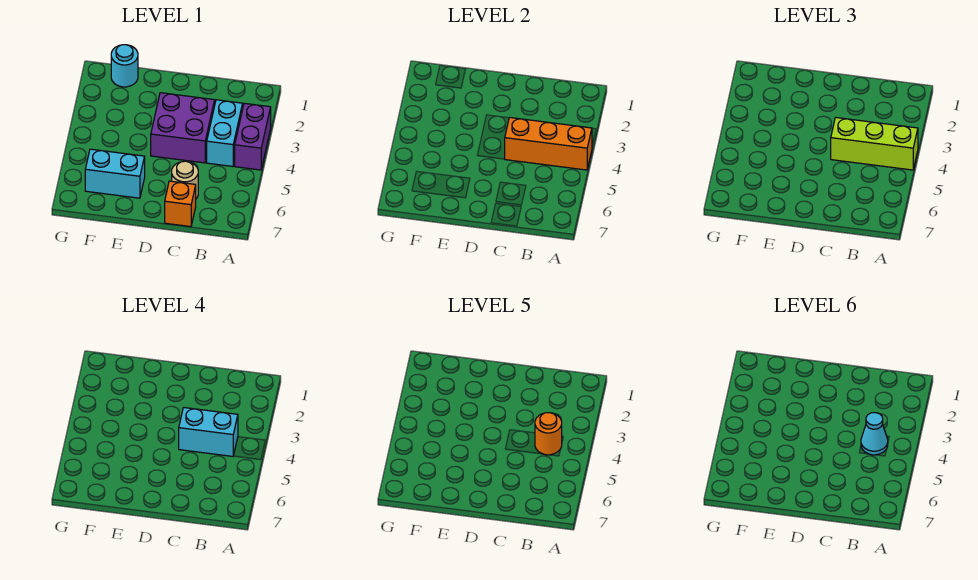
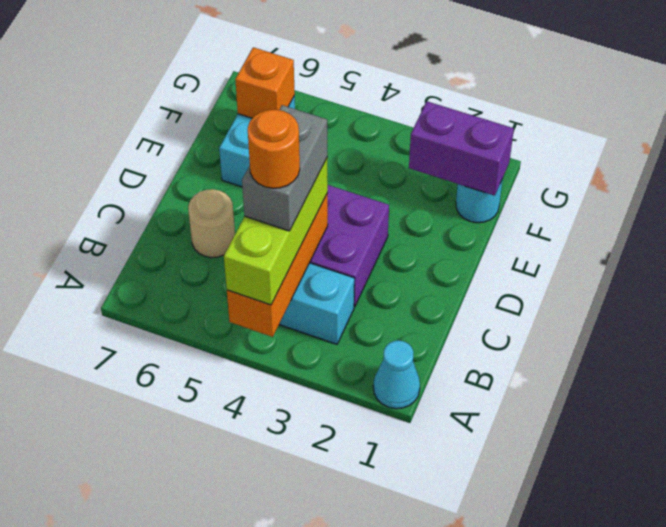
purple 1x2 brick [235,103,271,170] -> purple 1x2 brick moved to [409,101,514,196]
cyan 1x2 brick [179,408,238,456] -> grey 1x2 brick [242,105,327,231]
cyan 1x1 cone [861,413,888,455] -> cyan 1x1 cone moved to [373,340,420,409]
orange 1x1 brick [165,181,196,227] -> orange 1x1 brick moved to [235,47,295,118]

